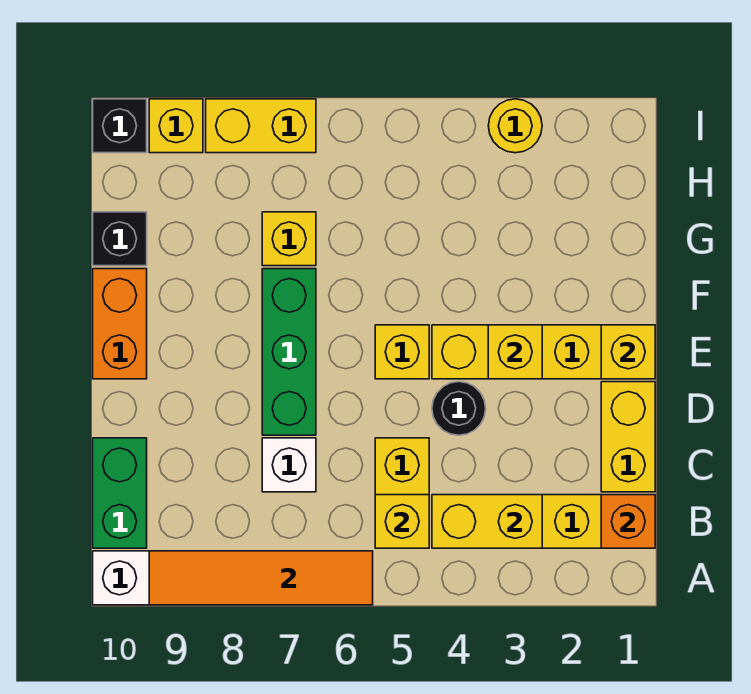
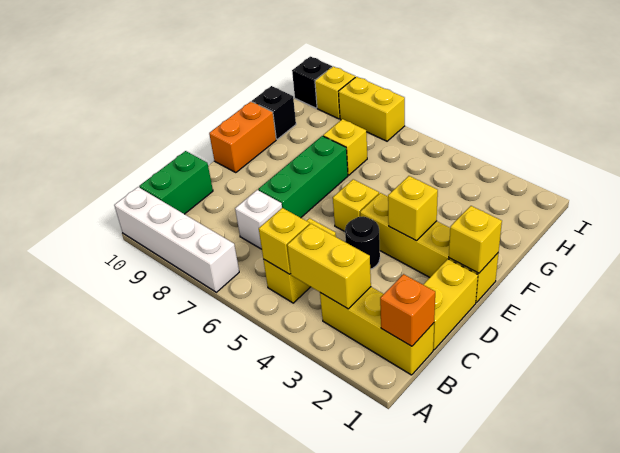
orange 1x4 tile [149,551,373,605] -> none
yellow 1x1 round brick [488,99,542,153] -> none

